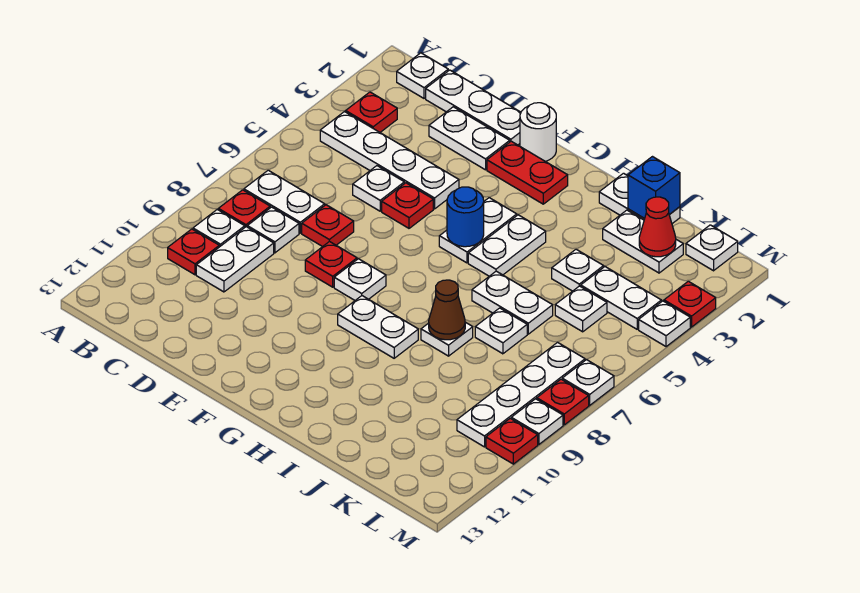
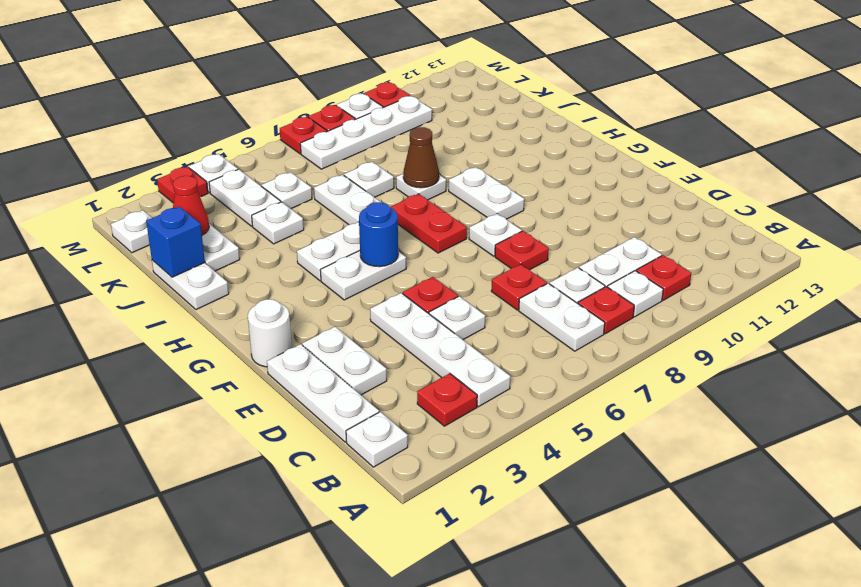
red 1x2 plate [487,141,568,204] -> red 1x2 plate moved to [391,194,467,253]
white 1x1 plate [562,360,614,405] -> red 1x1 plate [280,117,327,154]

